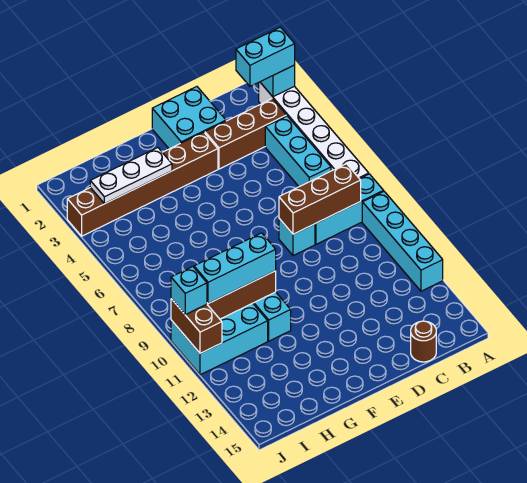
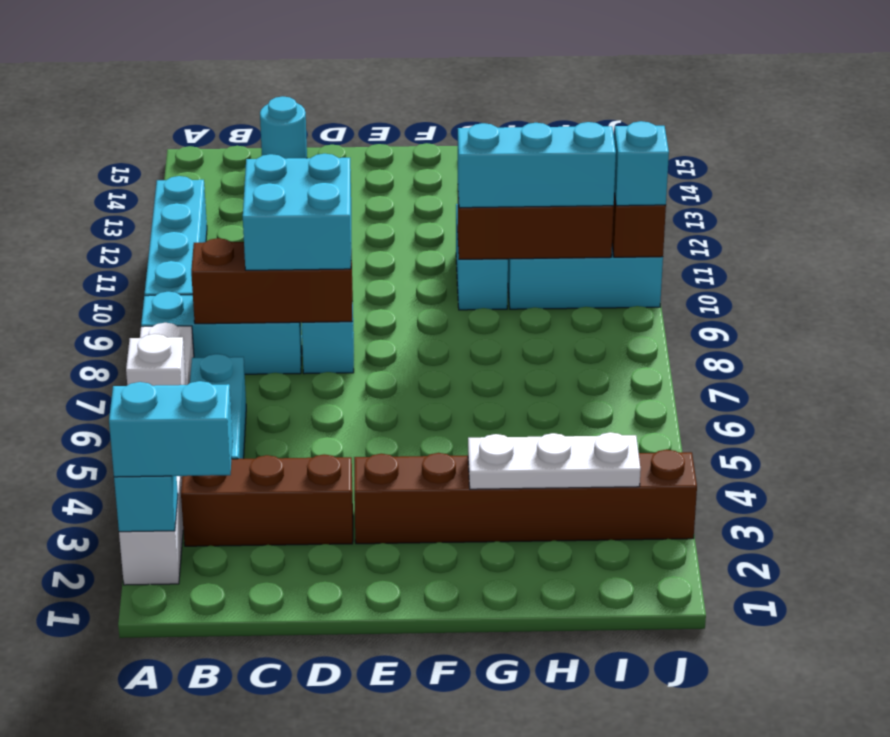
none -> white 1x1 brick [126,334,186,386]
brown 1x1 round brick [411,321,436,362] -> cyan 1x1 round brick [260,96,307,159]
cyan 2x2 brick [152,87,226,149] -> cyan 2x2 brick moved to [243,154,351,270]

